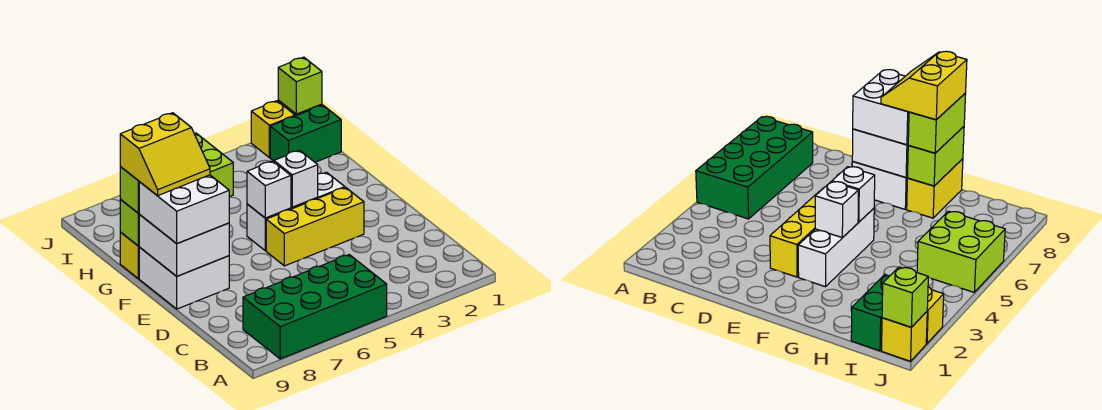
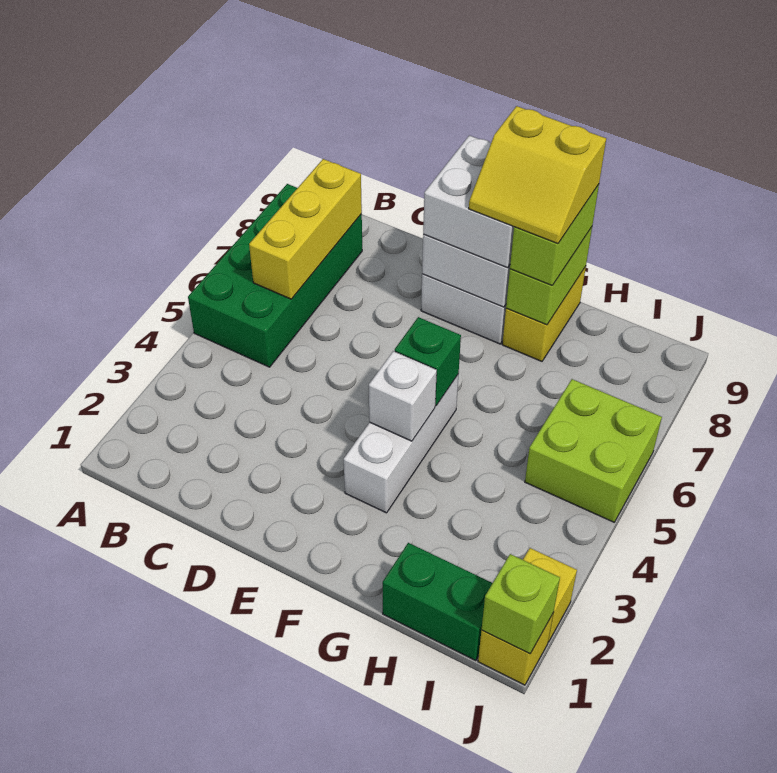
yellow 1x3 brick [266,187,364,266] -> yellow 1x3 brick moved to [249,159,362,299]
white 1x1 brick [247,161,291,218] -> green 1x1 brick [395,317,461,406]
yellow 2x2 slope [120,113,210,196] -> yellow 2x2 slope turned to [469,106,606,244]
green 1x2 brick [270,105,341,162] -> green 1x2 brick turned to [383,543,492,660]

